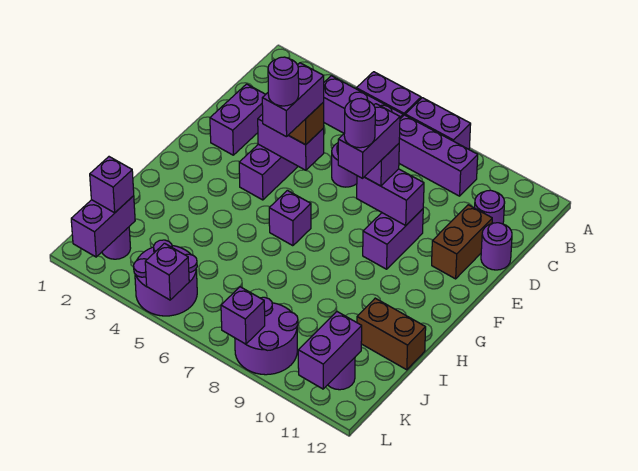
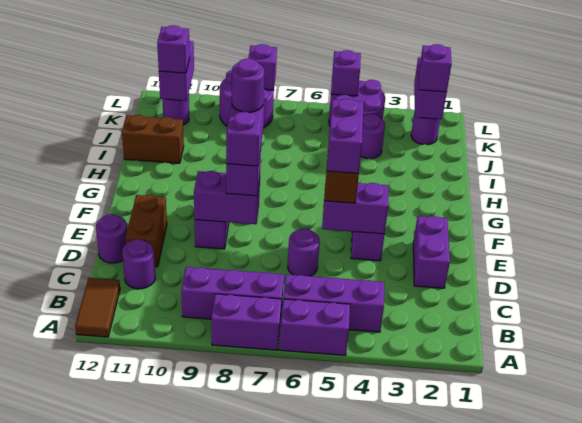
none -> brown 1x2 tile [75,278,120,337]
purple 1x1 round brick [268,57,299,106] -> purple 1x1 round brick moved to [361,114,385,159]
purple 1x1 brick [269,190,311,246] -> purple 1x1 brick moved to [157,25,190,73]

